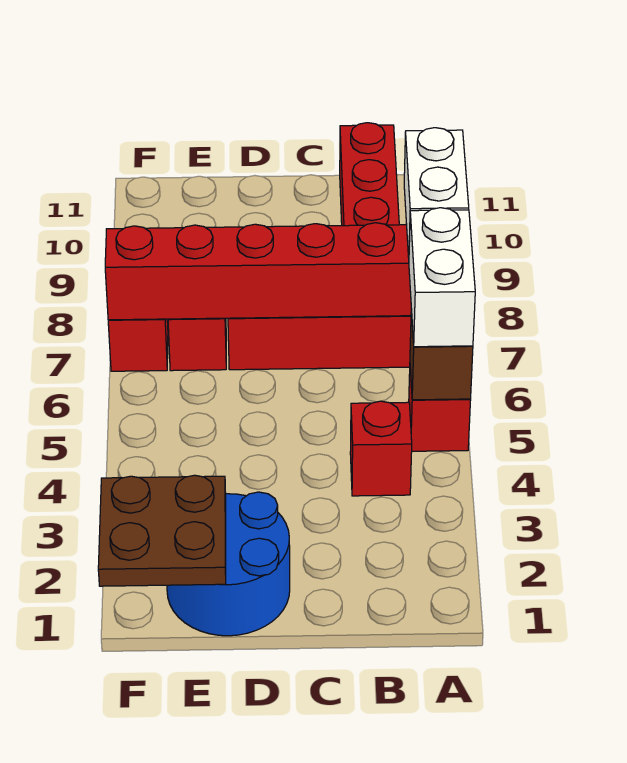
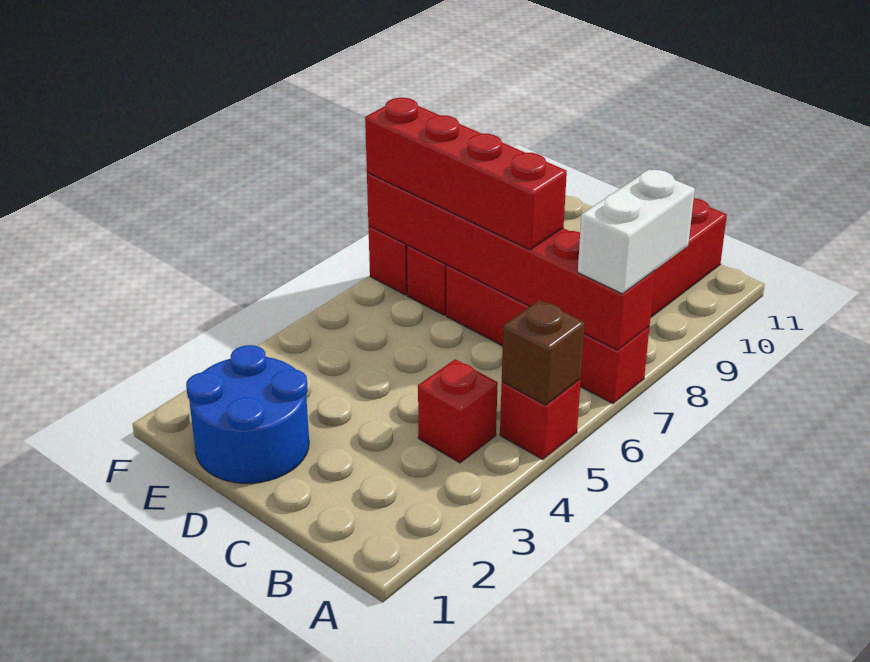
white 1x2 brick [409,208,475,347] -> none
none -> red 1x4 brick [365,98,567,250]
brown 2x2 plate [98,475,226,586] -> none

